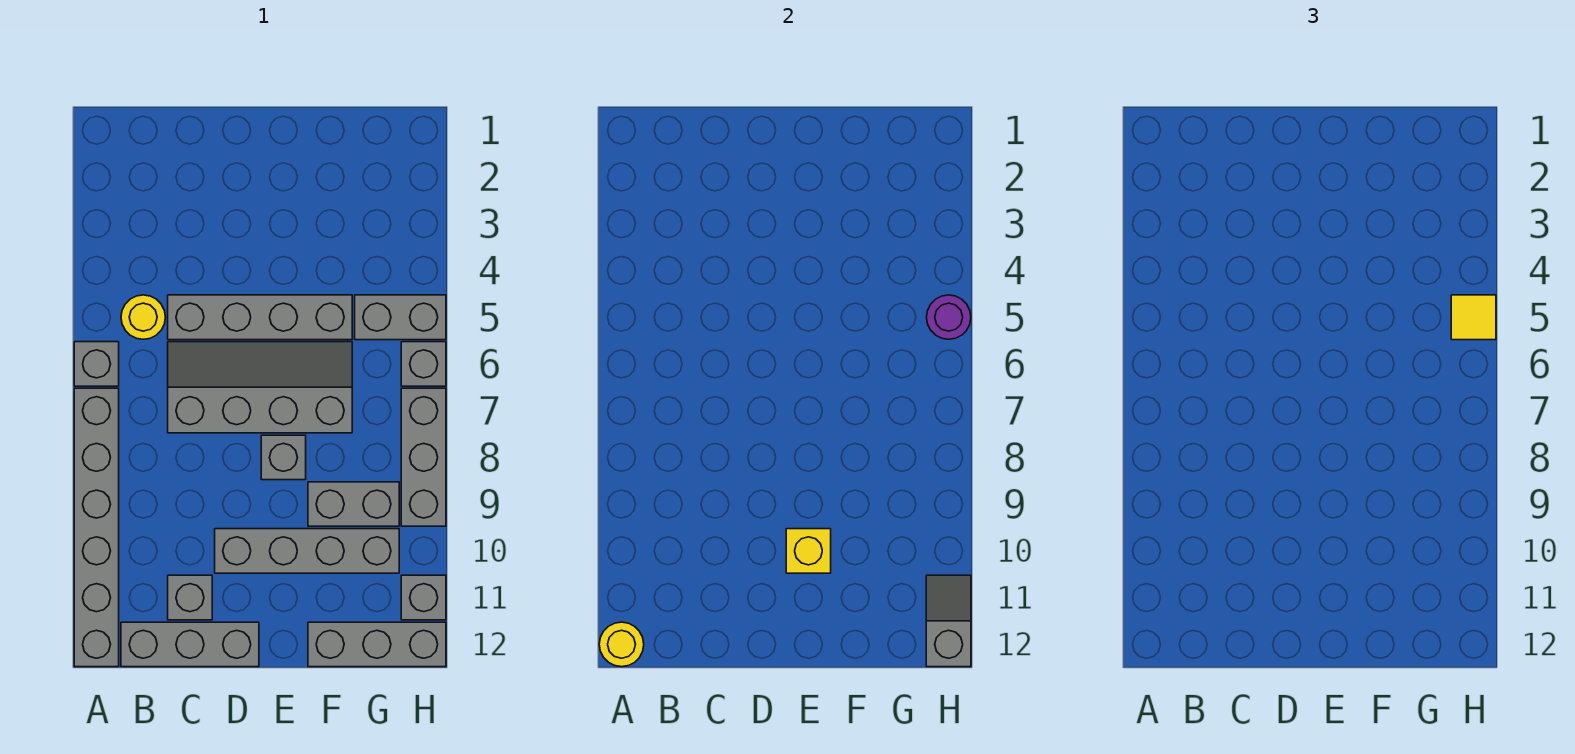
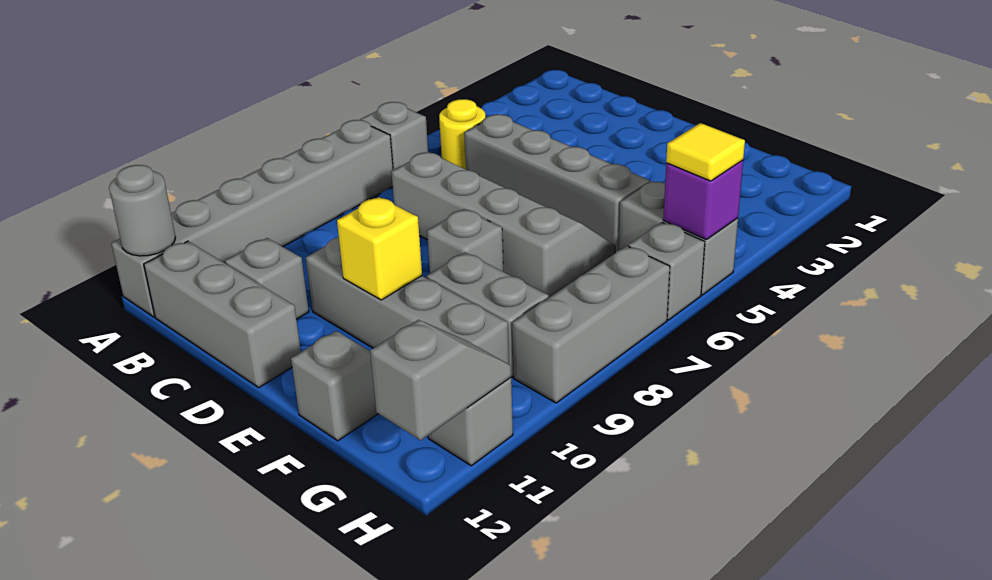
yellow 1x1 round brick [599,622,644,667] -> grey 1x1 round brick [109,165,176,256]
grey 1x3 brick [308,622,446,667] -> grey 1x1 brick [291,331,378,441]
purple 1x1 round brick [927,295,971,339] -> purple 1x1 brick [663,160,743,240]

